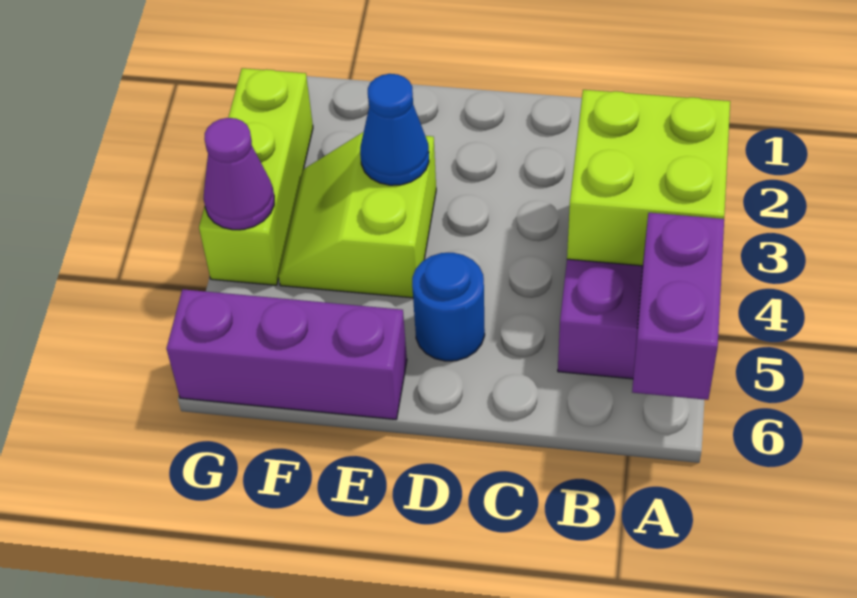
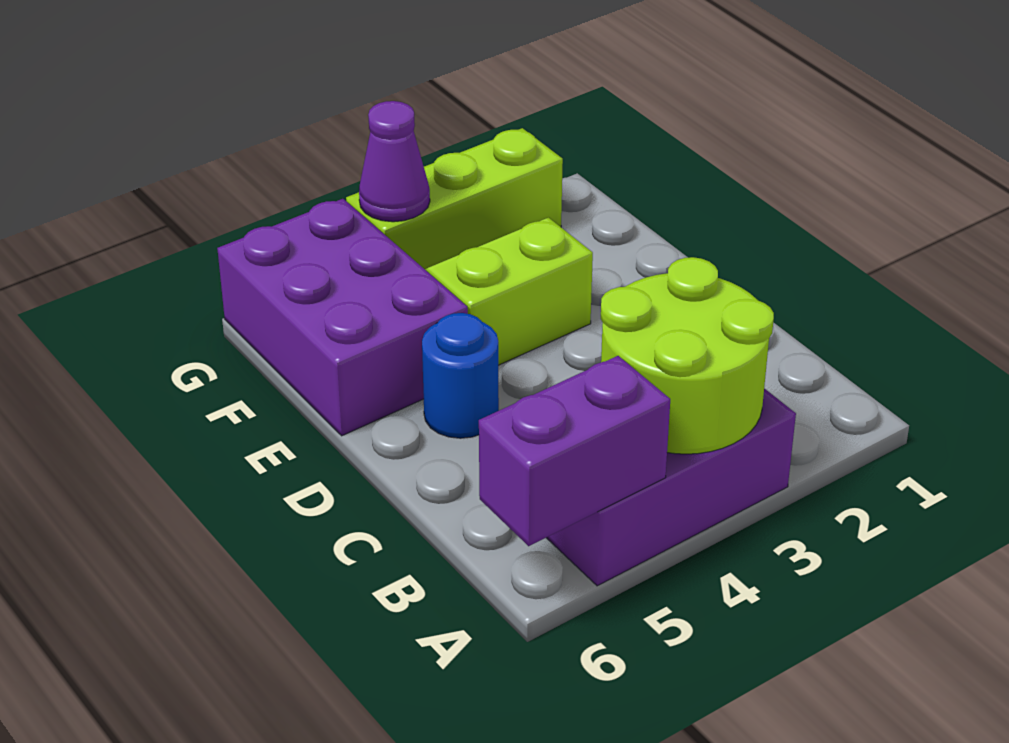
lime 2x2 brick [567,90,730,266] -> lime 2x2 round brick [601,257,774,454]
blue 1x1 cone [360,74,429,185] -> none
purple 1x3 brick [166,289,407,419] -> purple 2x3 brick [217,199,468,436]

